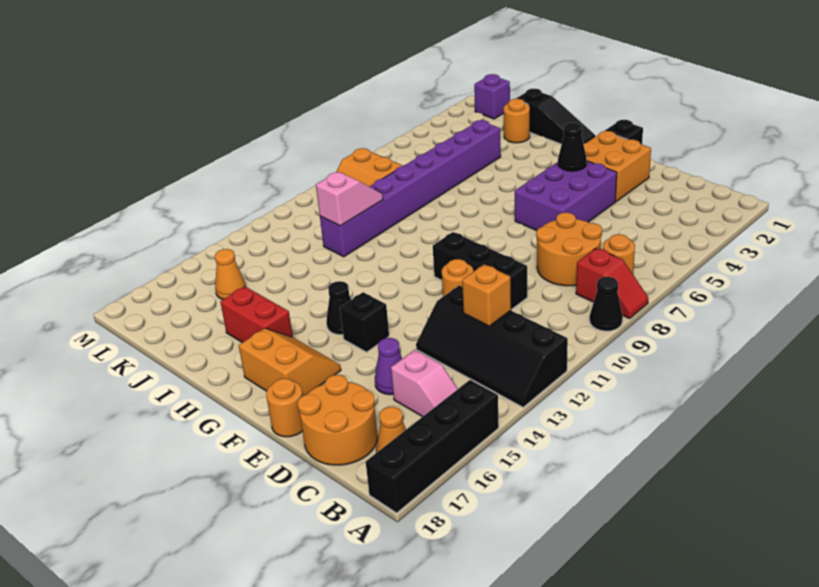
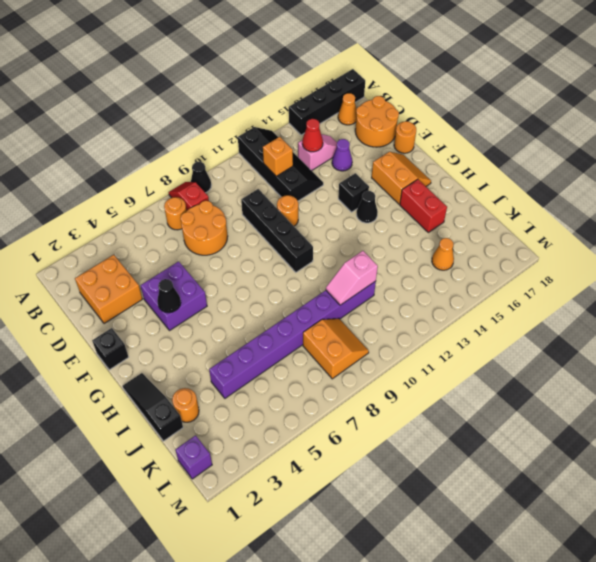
pink 1x2 slope [391,350,458,417] -> pink 1x2 slope turned to [298,134,337,171]
none -> red 1x1 cone [302,119,323,152]
black 1x3 brick [433,232,527,310] -> black 1x4 brick [241,189,313,272]
orange 2x2 brick [584,131,651,202] -> orange 2x2 brick moved to [75,255,142,323]
purple 2x3 brick [515,161,617,230] -> purple 2x2 brick [141,261,207,331]
orange 2x2 slope [239,328,341,396] -> orange 2x2 slope turned to [372,152,431,204]

